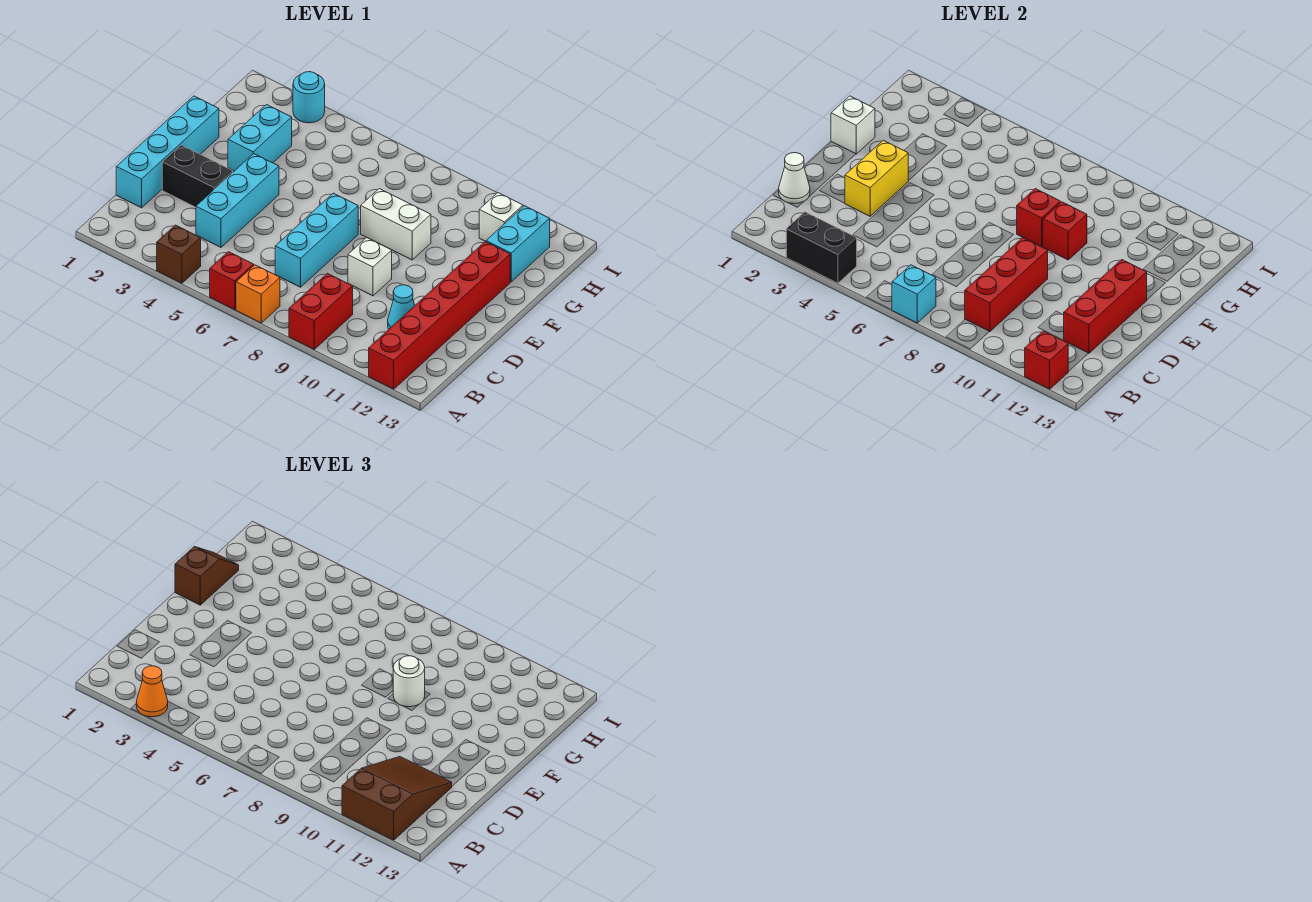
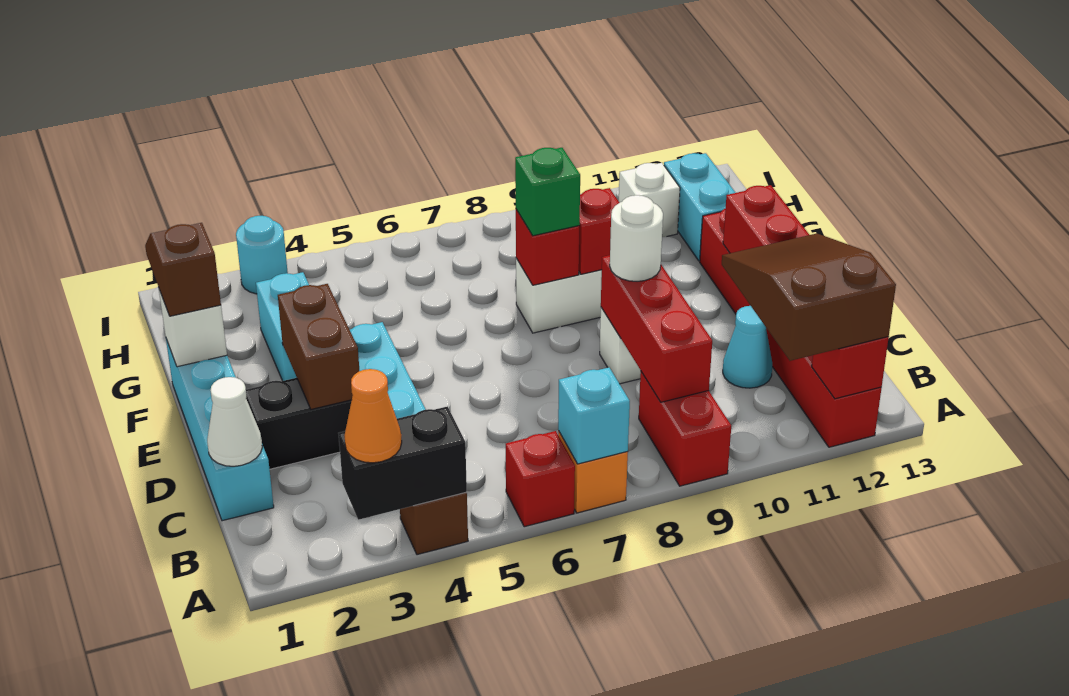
cyan 1x3 brick [275,193,358,287] -> none
yellow 1x2 brick [845,140,908,216] -> brown 1x2 brick [278,284,359,409]
none -> green 1x1 brick [515,148,580,236]
white 1x1 round brick [393,656,425,707] -> white 1x1 round brick moved to [610,195,663,281]

